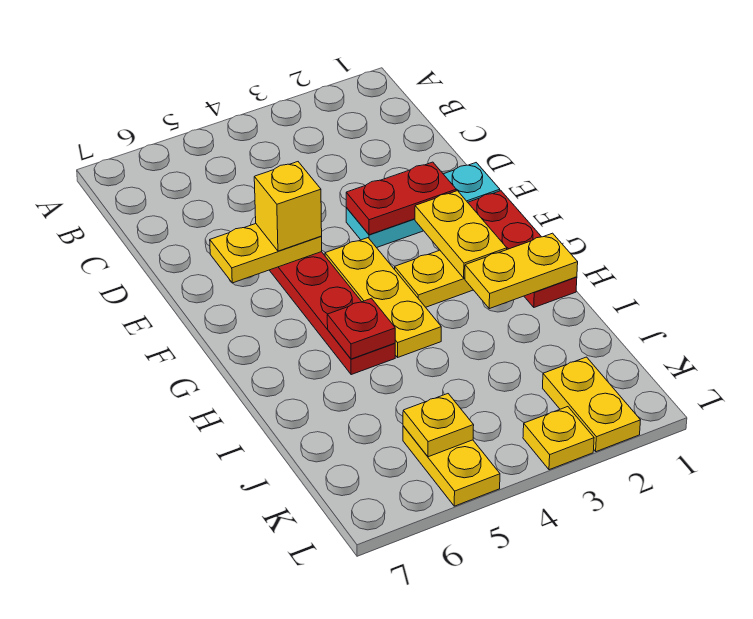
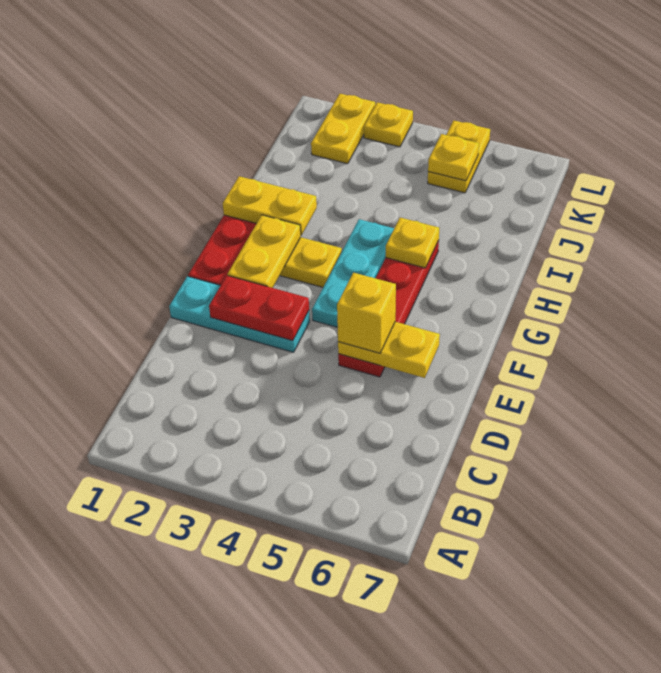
yellow 1x3 plate [325,238,441,357] -> cyan 1x3 plate [312,219,394,327]
red 1x1 plate [327,298,395,359] -> yellow 1x1 plate [386,218,439,268]

